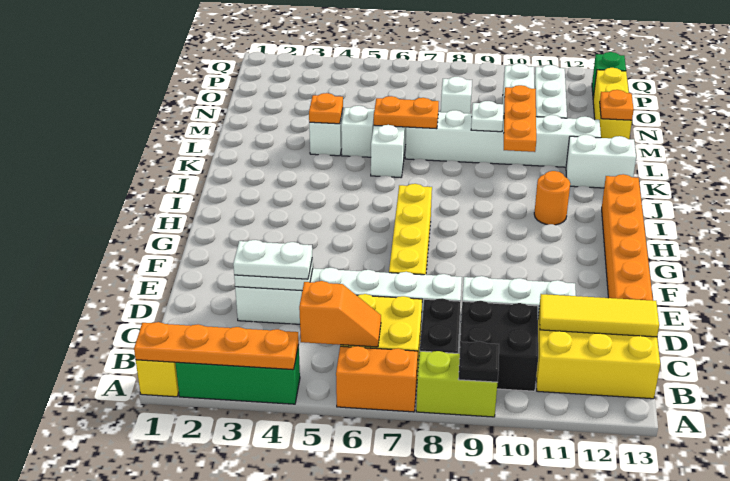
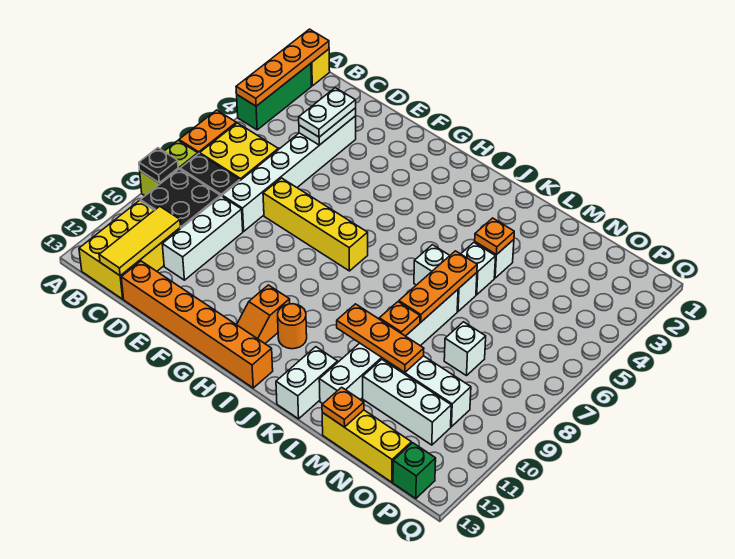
orange 1x2 slope [299,281,381,347] -> orange 1x2 slope moved to [237,285,290,343]
orange 1x2 plate [374,96,439,129] -> orange 1x3 plate [399,251,477,322]
white 1x1 plate [471,101,503,132] -> orange 1x1 plate [379,302,420,336]

